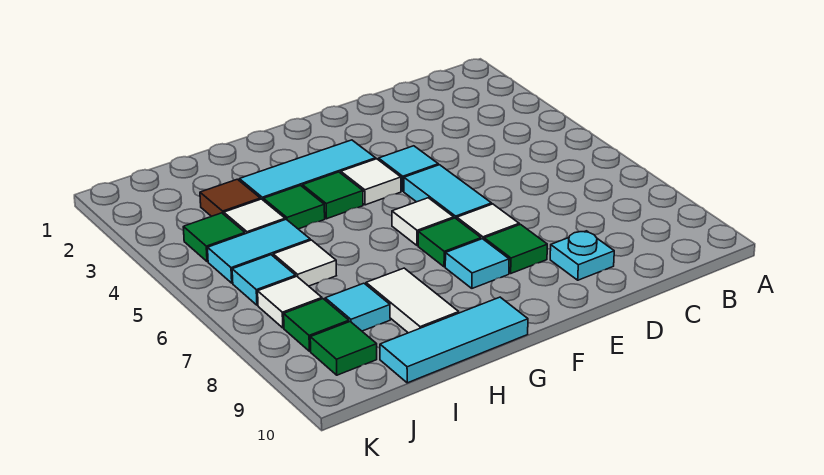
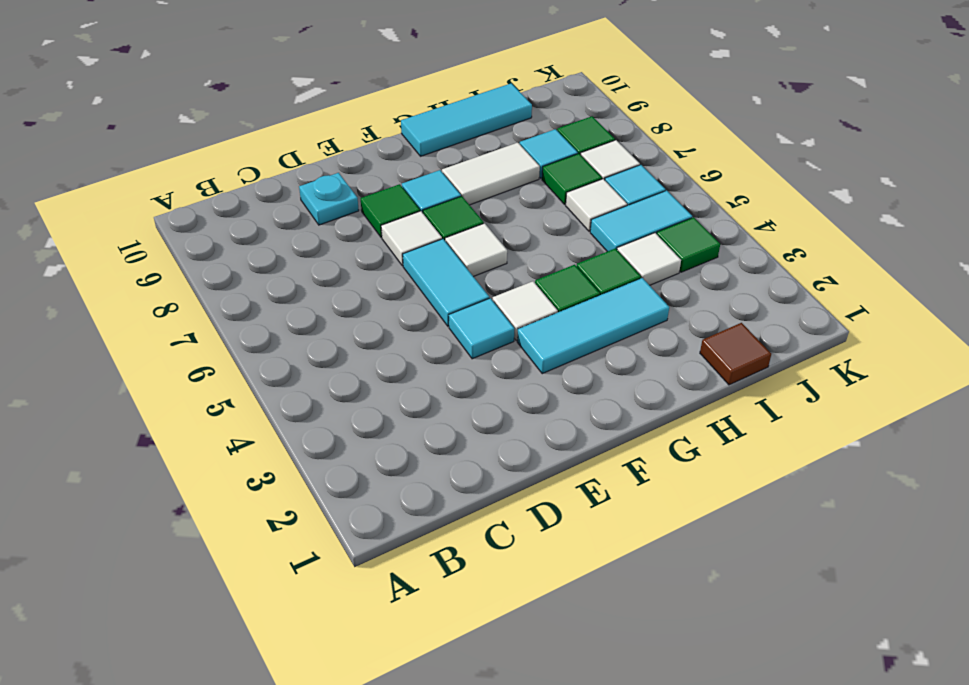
white 1x2 tile [366,268,459,333] -> white 1x2 tile turned to [442,142,540,205]
brown 1x1 tile [200,179,260,216] -> brown 1x1 tile moved to [700,323,771,385]
green 1x1 tile [310,322,377,375] -> green 1x1 tile moved to [542,154,602,205]

